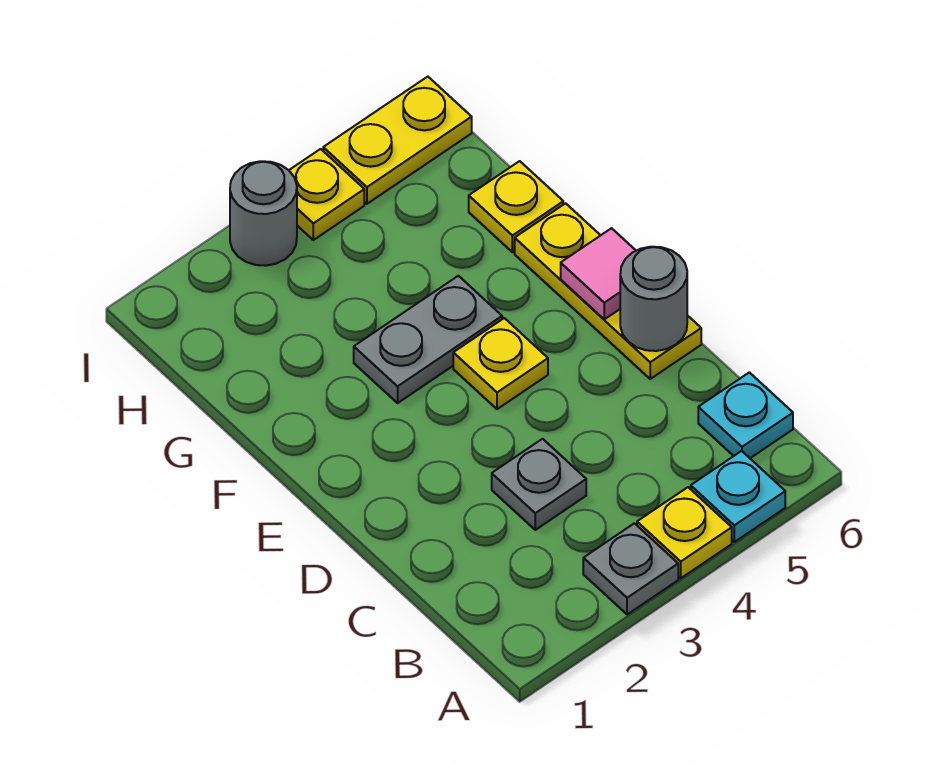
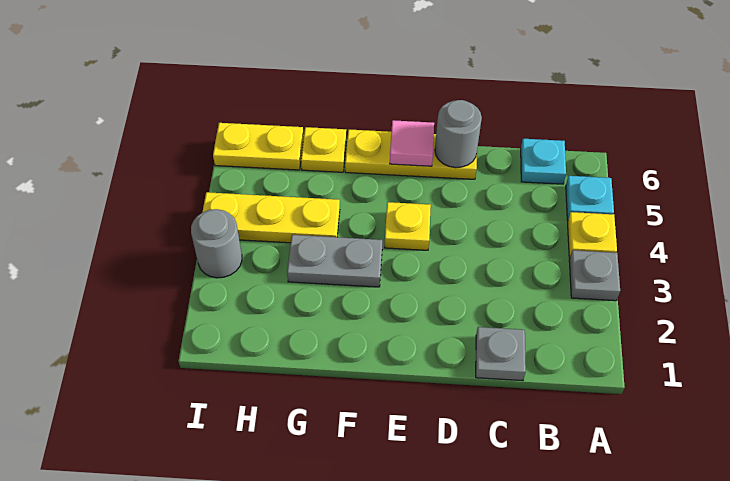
grey 1x1 plate [492,439,586,530] -> grey 1x1 plate moved to [476,327,526,381]
grey 1x2 plate [354,276,502,403] -> grey 1x2 plate turned to [287,235,382,287]
yellow 1x1 plate [289,149,364,240] -> yellow 1x3 plate [203,192,340,243]
yellow 1x2 plate [323,77,472,204] -> yellow 1x2 plate turned to [213,123,304,170]

